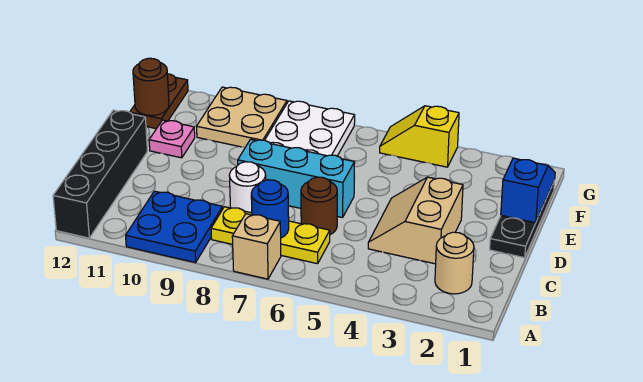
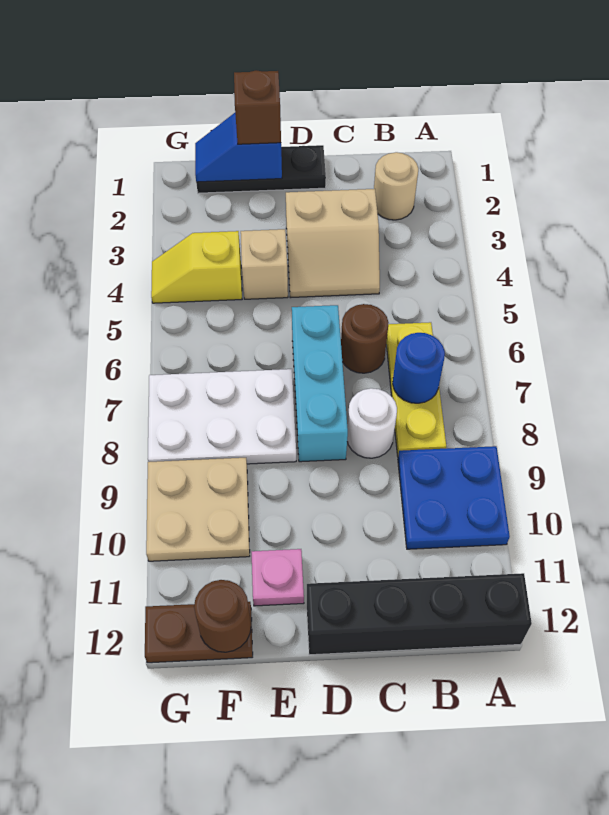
tan 1x1 brick [232,214,281,279] -> tan 1x1 brick moved to [241,229,288,299]
none -> brown 1x1 brick [234,70,281,144]
yellow 1x2 slope [380,106,459,167] -> yellow 1x2 slope turned to [151,231,242,303]

